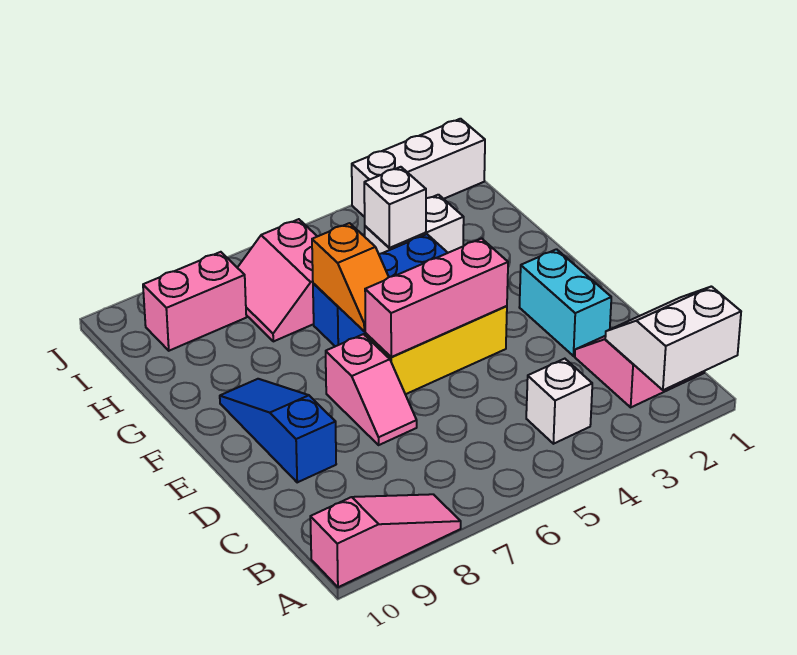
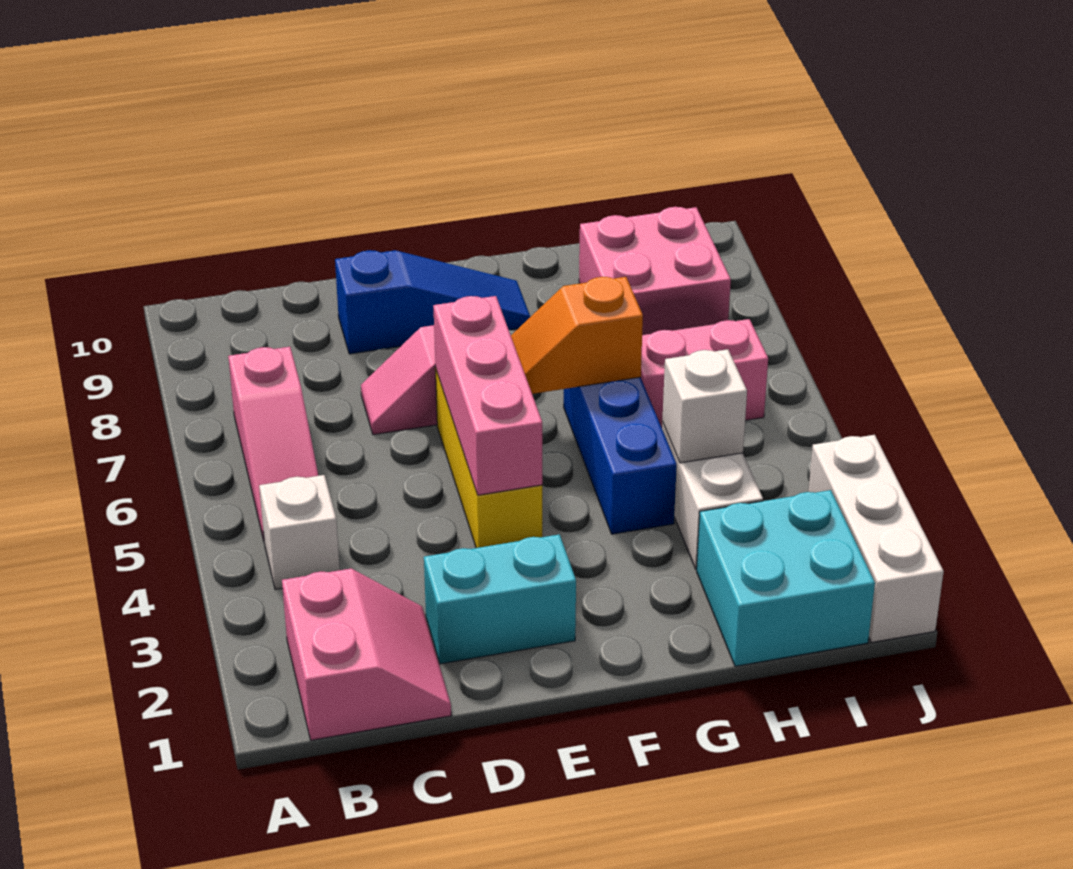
white 2x2 slope [605,286,741,390] -> none
pink 1x3 slope [310,494,461,587] -> pink 1x3 slope moved to [228,347,318,540]
none -> cyan 2x2 brick [697,490,875,666]
pink 1x2 brick [143,252,246,351] -> pink 2x2 brick [579,207,731,335]

